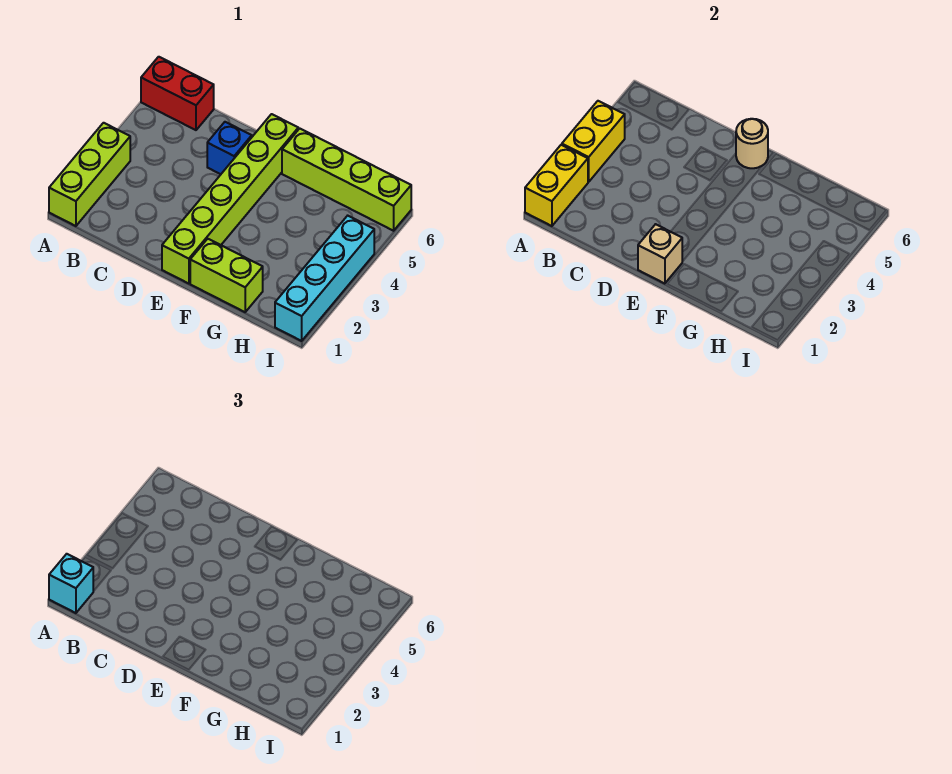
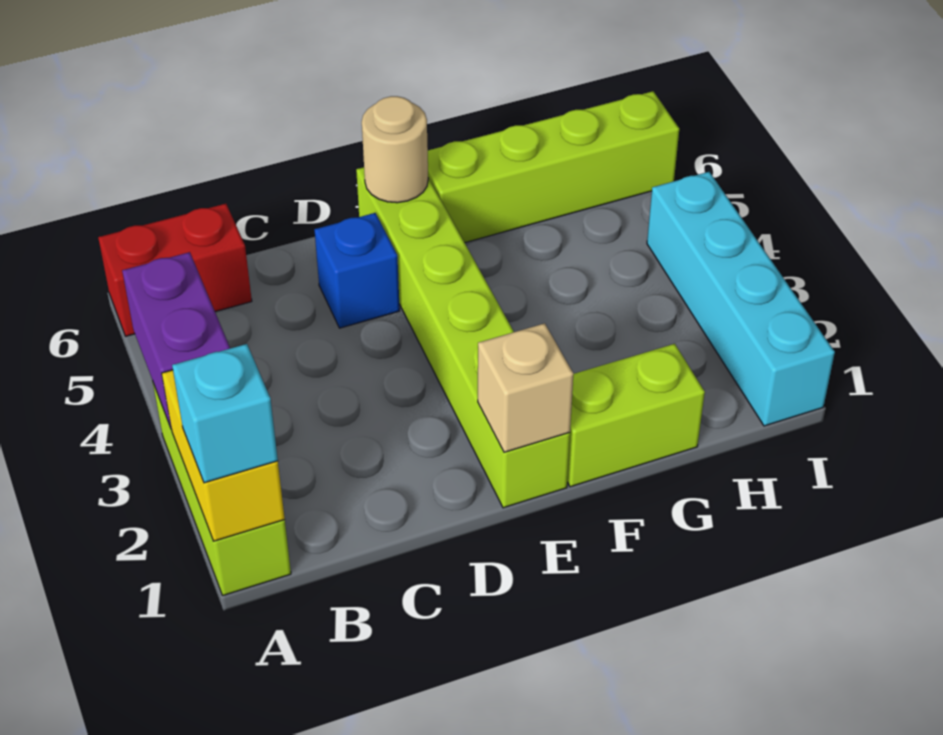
yellow 1x2 brick [562,101,625,182] -> purple 1x2 brick [122,252,230,428]

